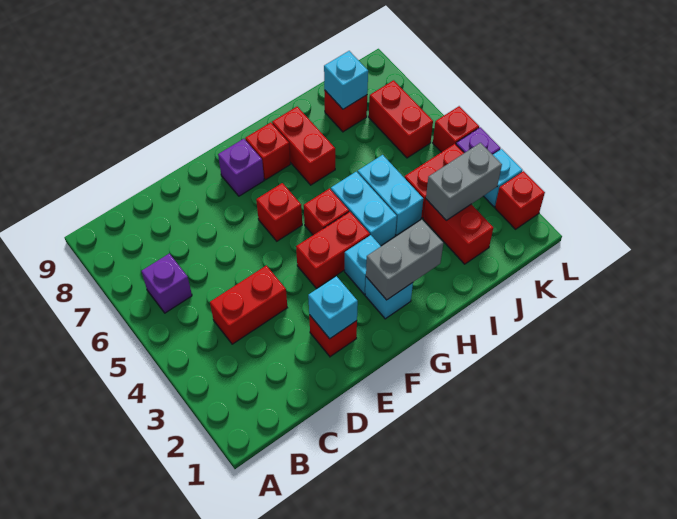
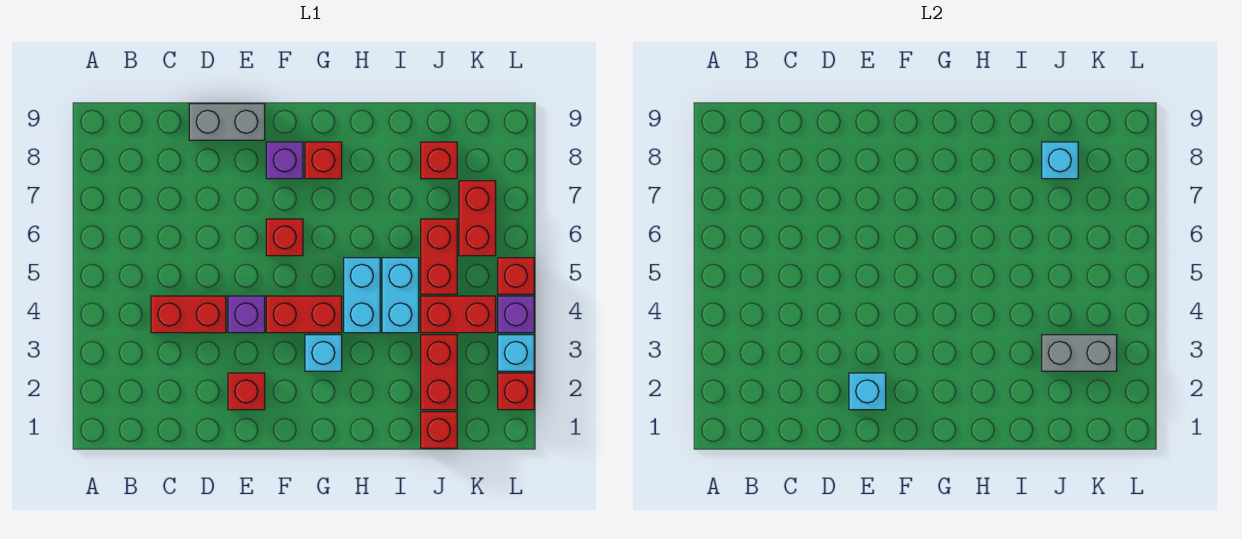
purple 1x1 brick [142,253,192,313] -> purple 1x1 brick moved to [228,296,265,333]
cyan 1x1 brick [365,277,413,319] -> none
grey 1x2 brick [366,220,443,300] -> grey 1x2 brick moved to [189,104,265,140]
red 1x1 brick [304,189,349,235] -> red 1x1 brick moved to [421,412,457,448]
red 1x2 brick [272,107,335,185] -> red 1x2 brick moved to [421,219,457,294]

